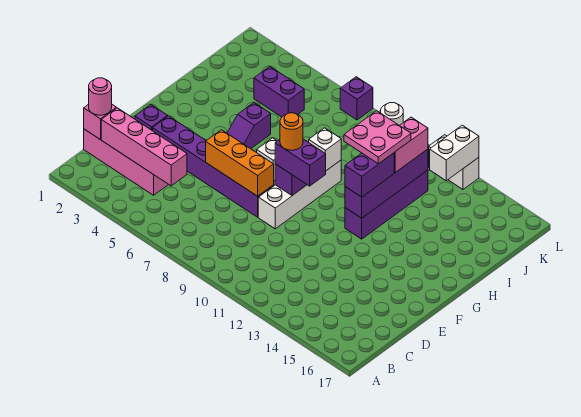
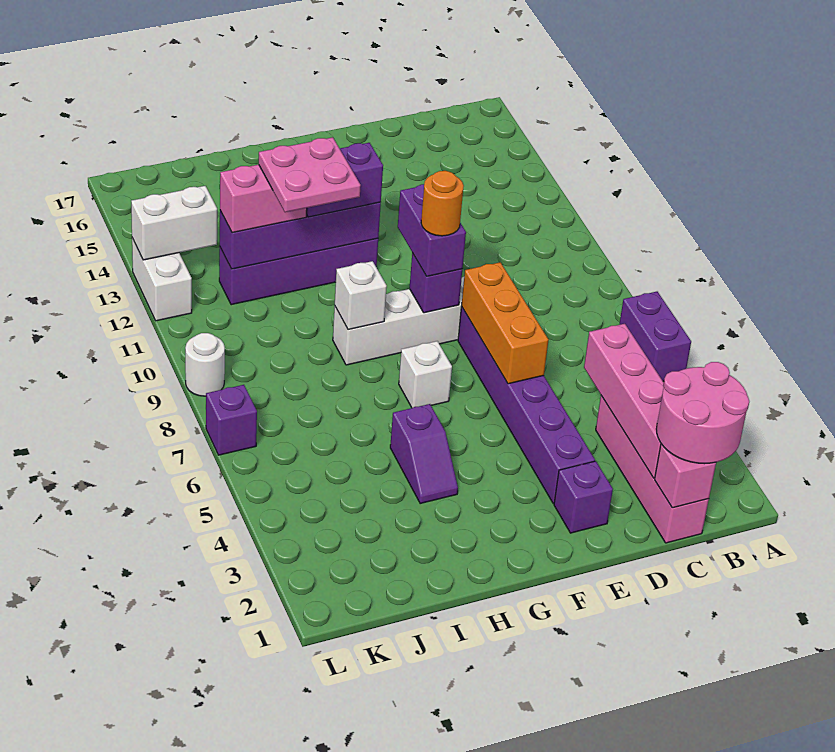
pink 1x1 round brick [89,78,112,115] -> pink 2x2 round brick [656,362,749,464]
purple 1x2 slope [227,103,271,149] -> purple 1x2 slope turned to [390,404,458,504]
purple 1x2 brick [254,66,304,117] -> purple 1x2 brick moved to [619,292,691,381]

